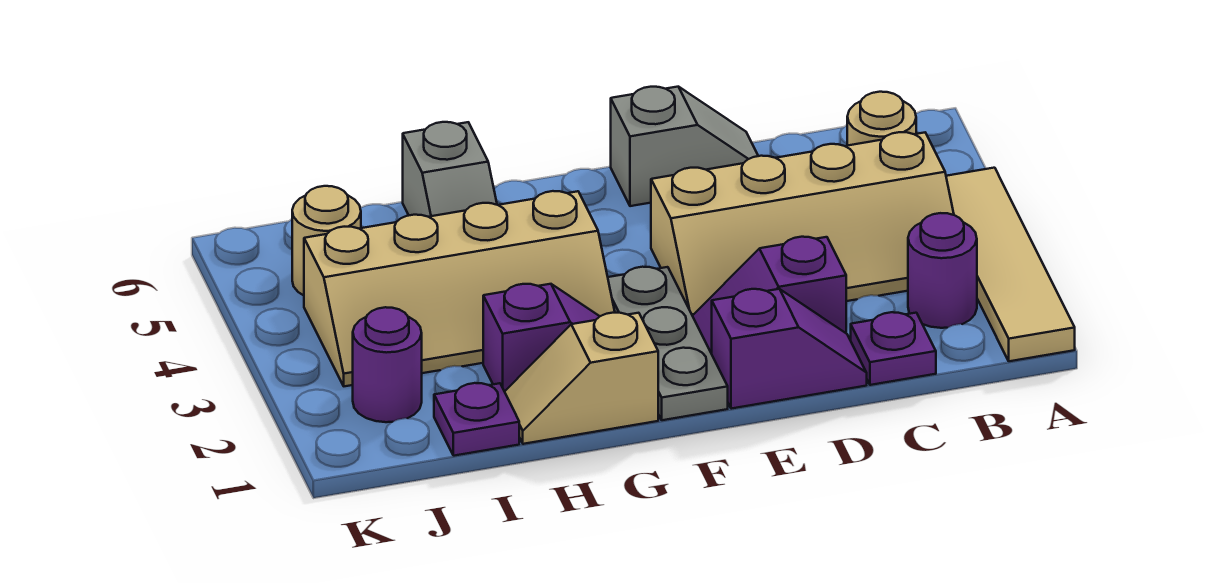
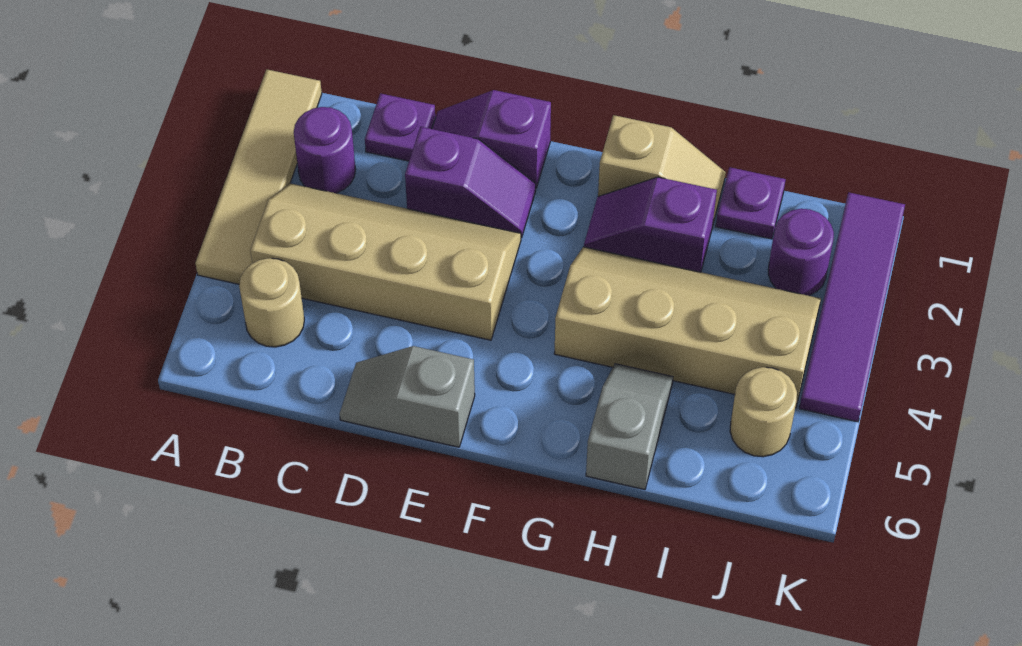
grey 1x3 plate [608,267,728,420] -> none
none -> purple 1x4 tile [799,192,905,422]

